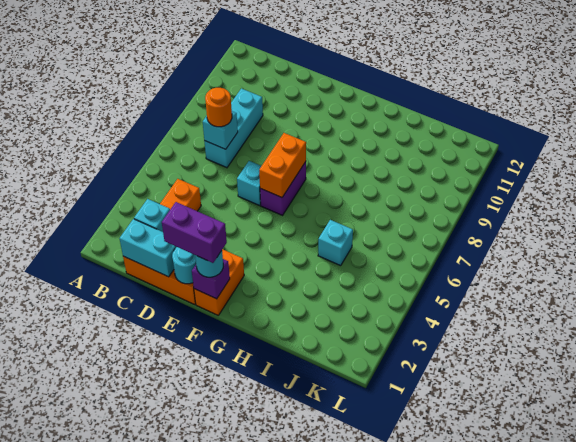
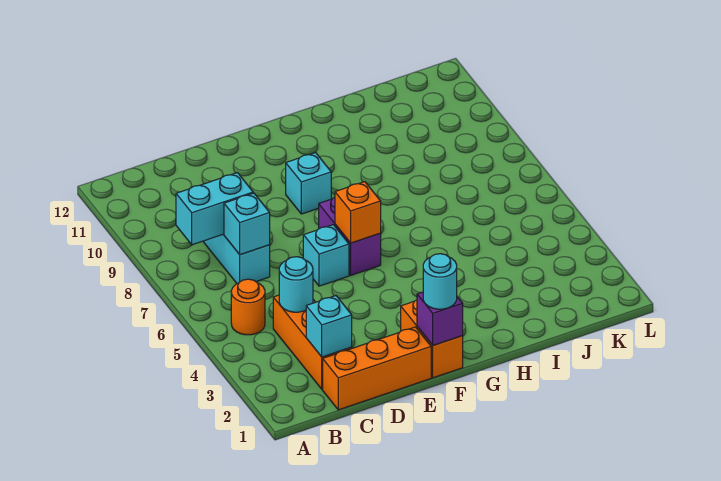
cyan 1x2 brick [120,219,176,277] -> cyan 1x2 brick moved to [176,173,253,245]
orange 1x1 round brick [205,88,232,127] -> orange 1x1 round brick moved to [231,279,265,335]
cyan 1x1 round brick [172,247,196,284] -> cyan 1x1 round brick moved to [279,257,313,312]
purple 1x2 brick [162,202,227,263] -> none
orange 1x2 brick [259,133,306,198] -> orange 1x1 brick [335,182,381,243]
cyan 1x1 brick [318,220,353,266] -> cyan 1x1 brick moved to [286,153,331,214]

